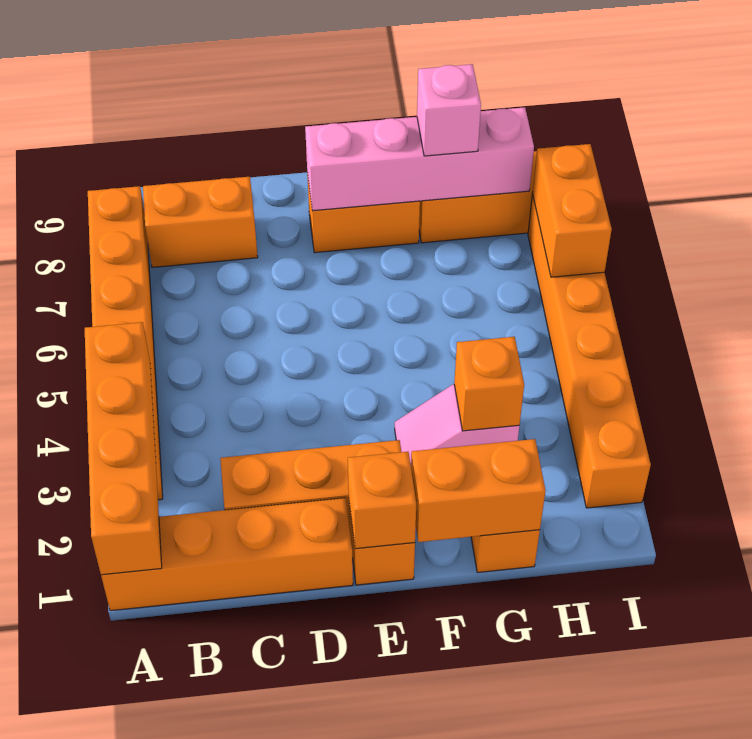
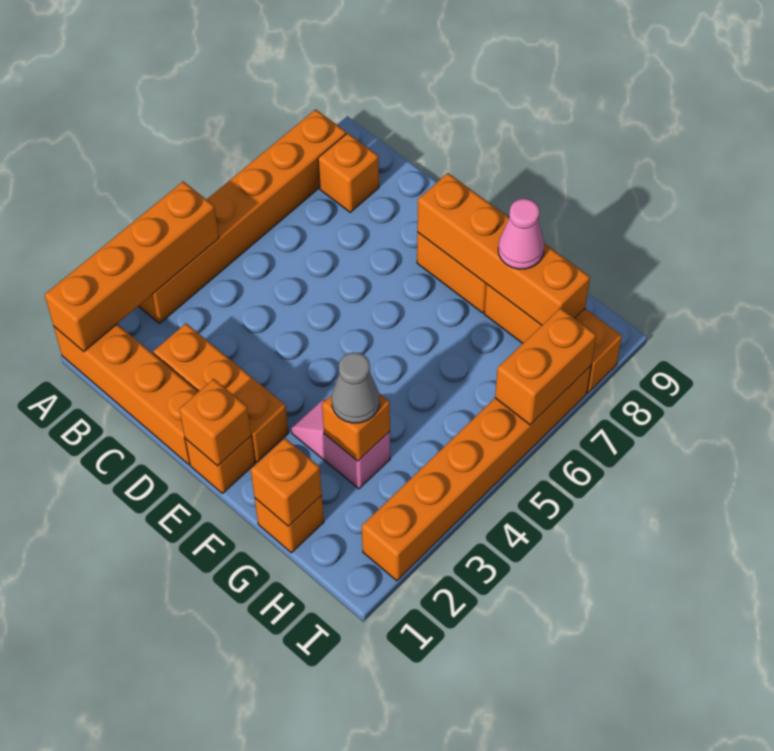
orange 1x2 brick [143,177,258,267] -> orange 1x1 brick [318,133,379,212]
pink 1x4 brick [305,107,534,211] -> orange 1x4 brick [417,173,590,325]
orange 1x2 brick [411,439,546,542] -> orange 1x1 brick [251,438,322,526]
none -> grey 1x1 cone [332,352,380,423]
pink 1x1 brick [417,64,481,156] -> pink 1x1 cone [498,199,544,269]

